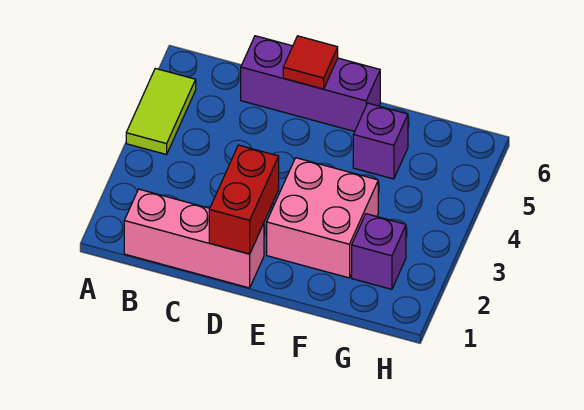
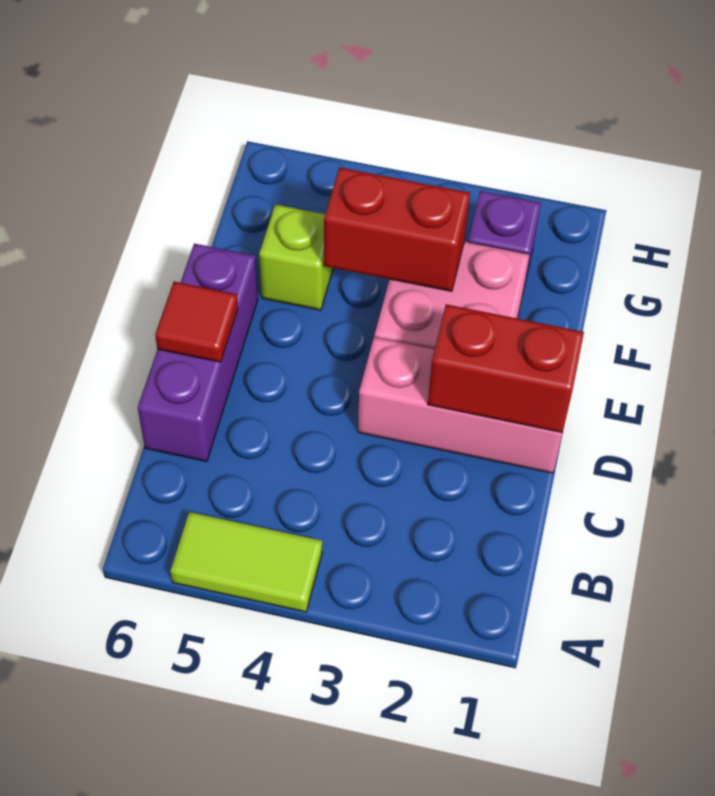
pink 1x3 brick [124,189,264,288] -> pink 1x3 brick turned to [358,337,563,473]
none -> red 1x2 brick [324,167,470,291]
purple 1x1 brick [353,103,408,179] -> lime 1x1 brick [259,204,333,310]

